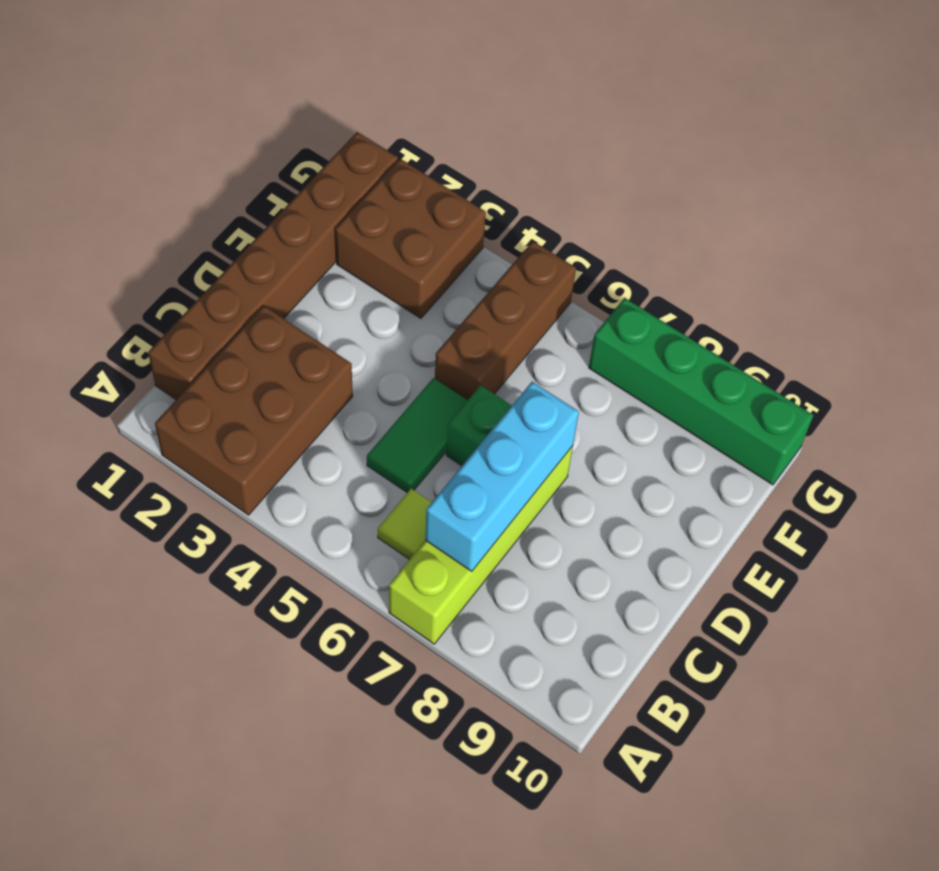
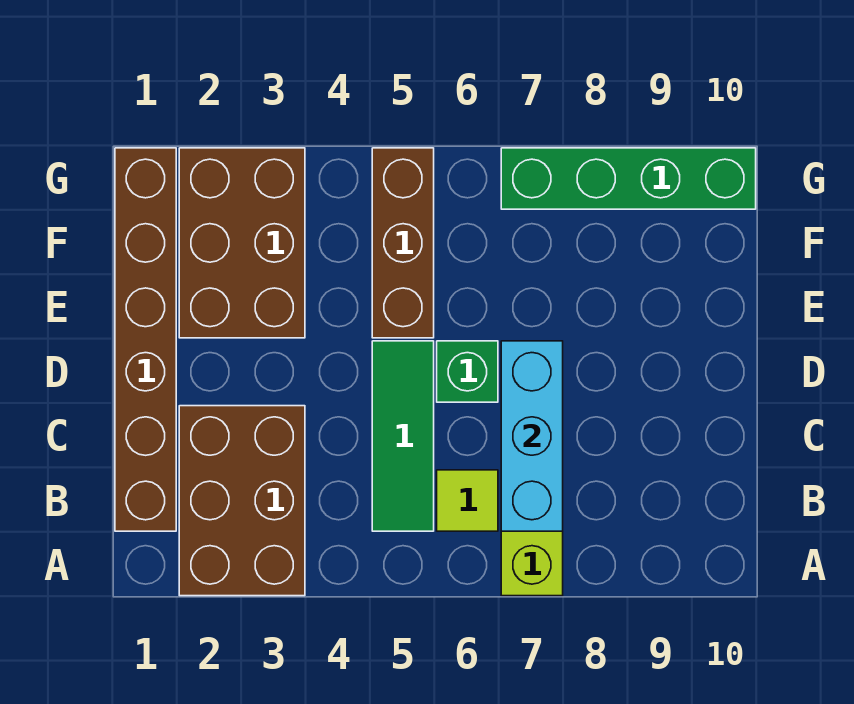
green 1x2 tile [367,378,468,493] -> green 1x3 tile [372,341,434,531]
brown 2x2 brick [335,159,486,318] -> brown 2x3 brick [179,148,305,338]

